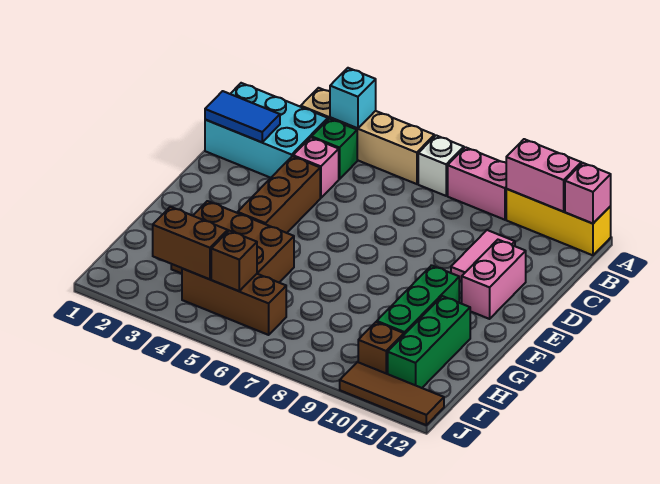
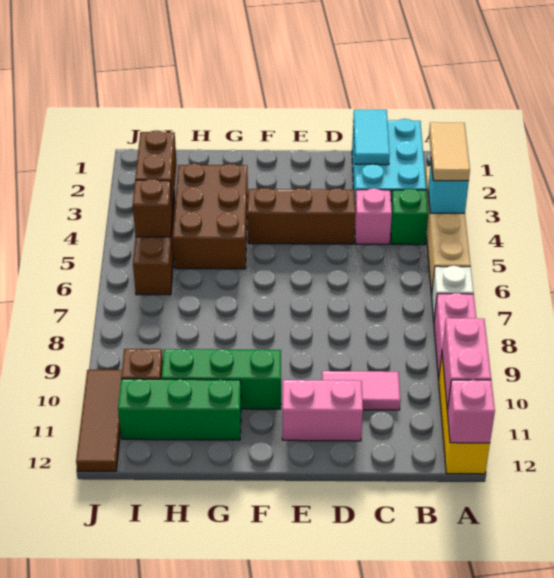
none -> tan 1x2 tile [429,122,470,181]
blue 1x2 tile [205,91,280,142] -> cyan 1x2 tile [353,110,390,165]

